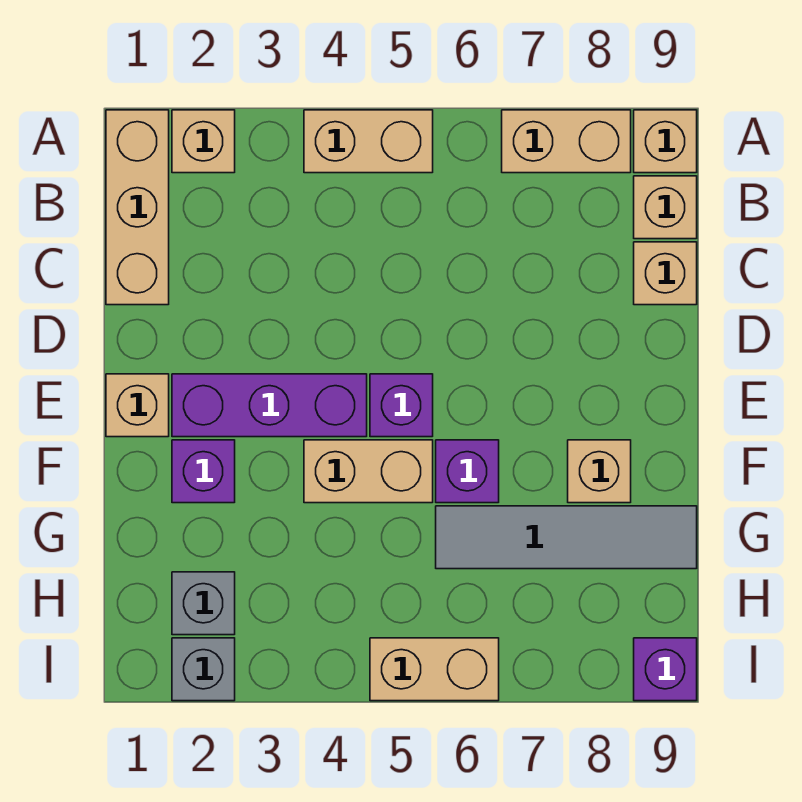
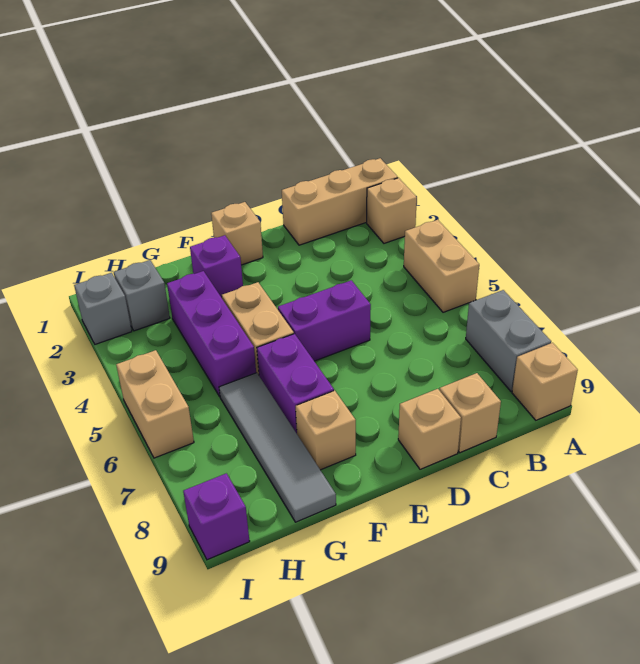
tan 1x2 brick [502,110,631,173] -> grey 1x2 brick [466,290,551,391]
tan 1x1 brick [634,176,697,239] -> tan 1x1 brick moved to [398,389,461,469]
purple 1x3 brick [172,374,367,437] -> purple 1x3 brick moved to [167,271,256,397]
purple 1x1 brick [370,374,433,437] -> purple 1x2 brick [278,280,371,361]
purple 1x1 brick [436,440,499,503] -> purple 1x2 brick [257,334,334,433]

